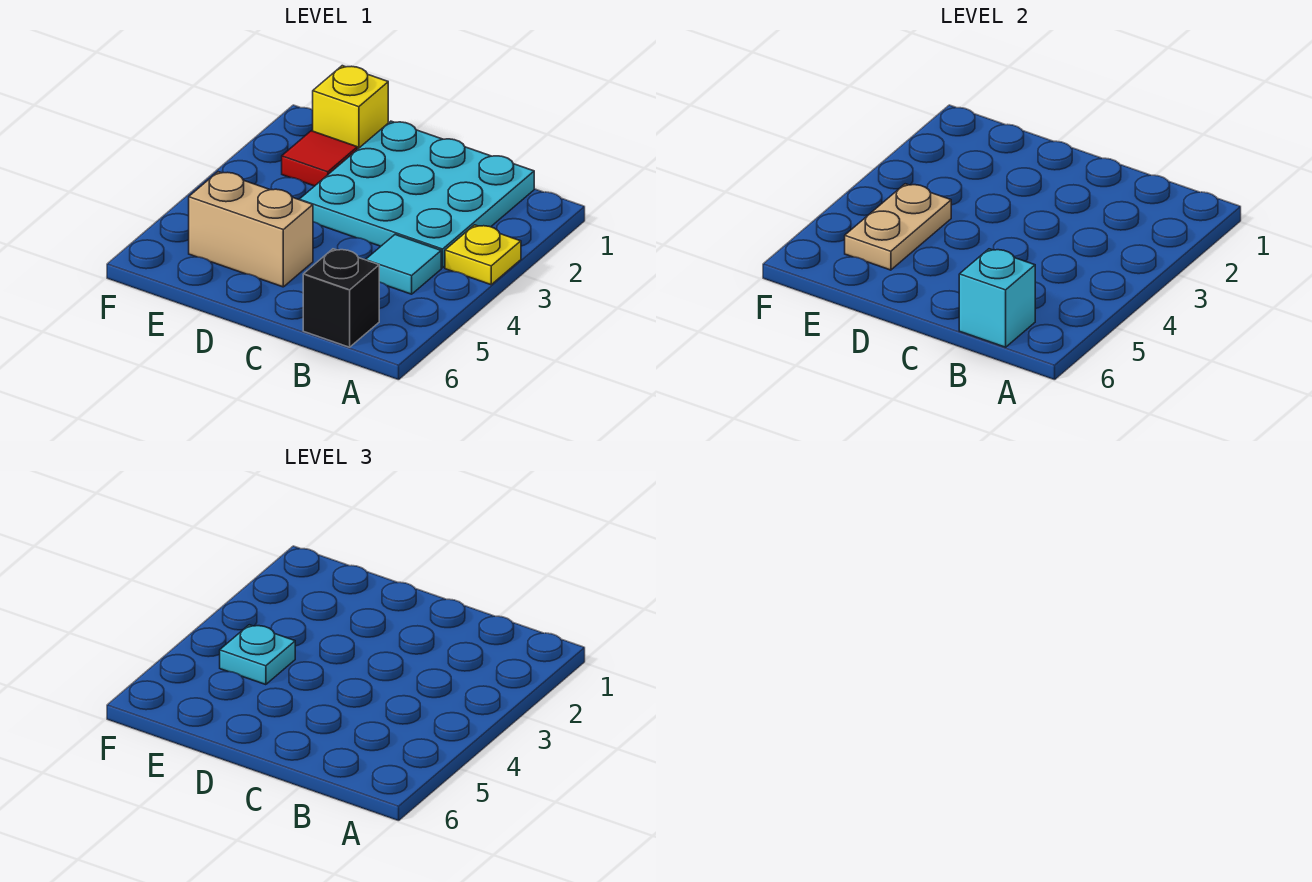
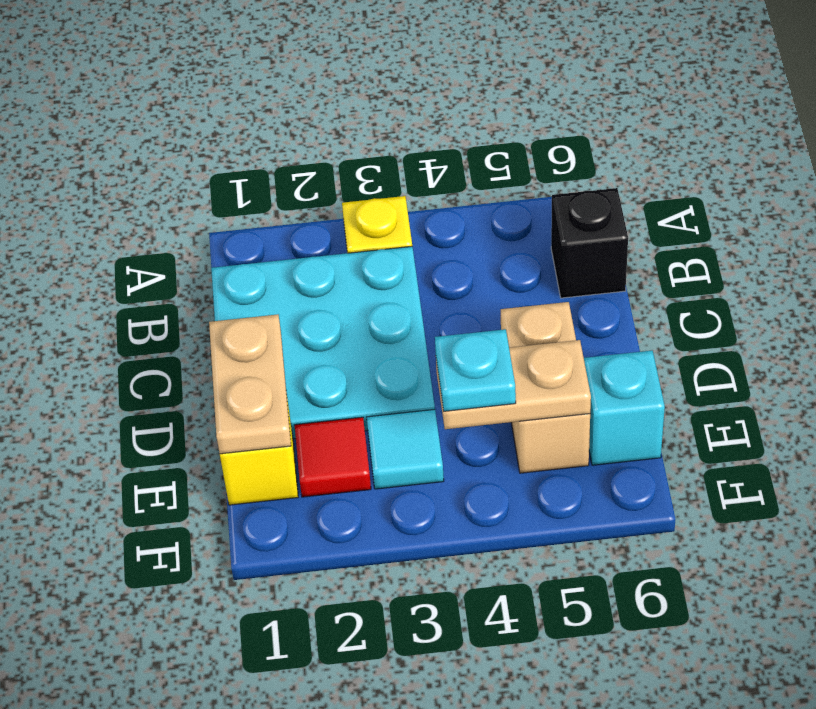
cyan 1x1 tile [366,235,441,294] -> cyan 1x1 tile moved to [367,409,444,489]
cyan 1x1 brick [959,249,1035,347] -> cyan 1x1 brick moved to [584,351,665,465]
none -> tan 1x2 plate [209,314,291,454]

